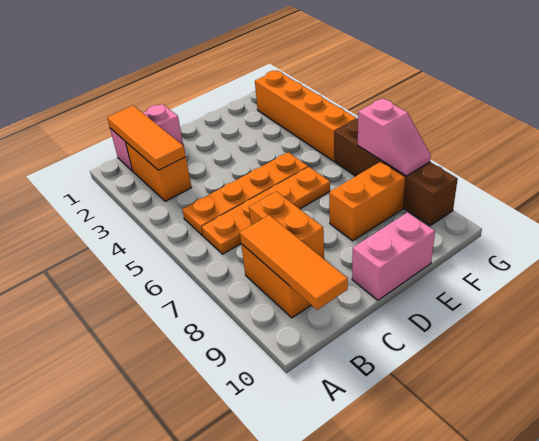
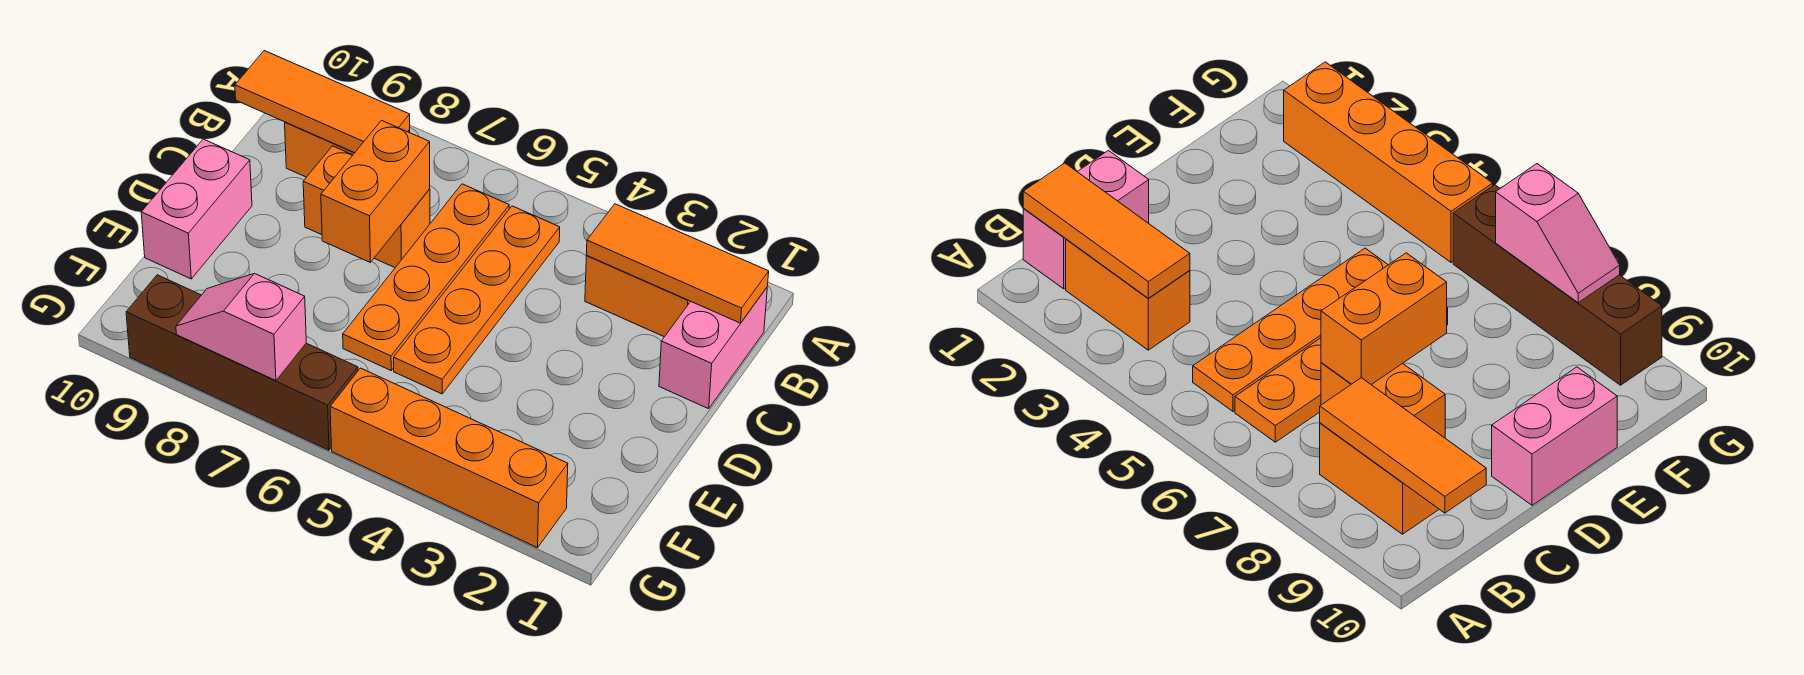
orange 1x2 brick [329,162,405,241] -> orange 1x2 brick moved to [321,121,430,262]

